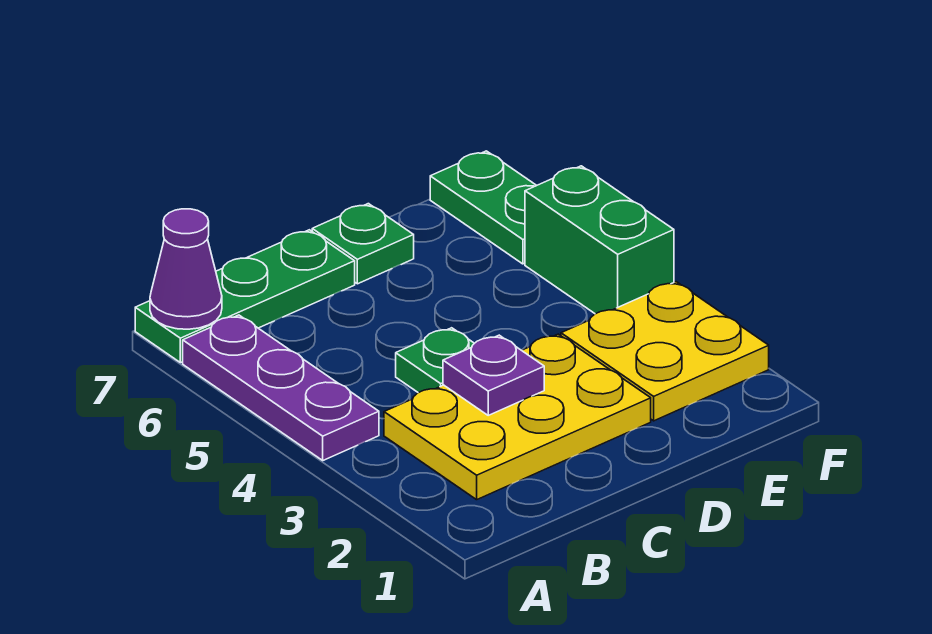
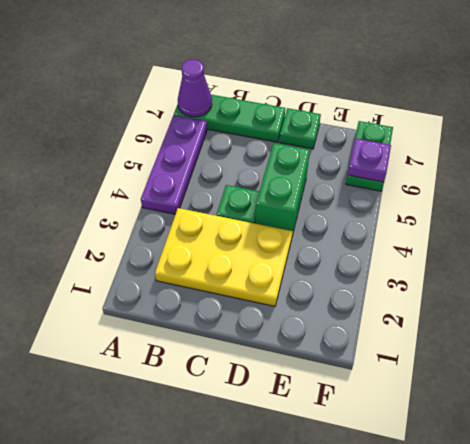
purple 1x1 plate [443,335,544,415] -> purple 1x1 plate moved to [348,138,391,182]
yellow 2x2 plate [561,282,769,421] -> none
green 1x2 brick [525,166,674,314] -> green 1x2 brick moved to [255,143,310,236]

